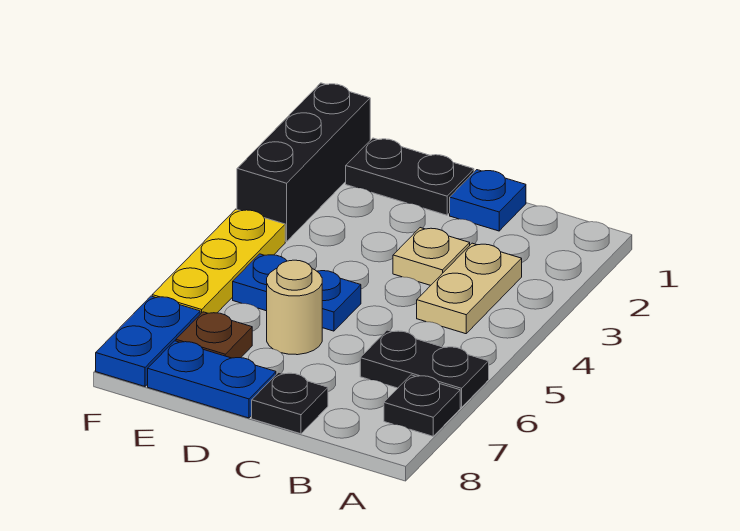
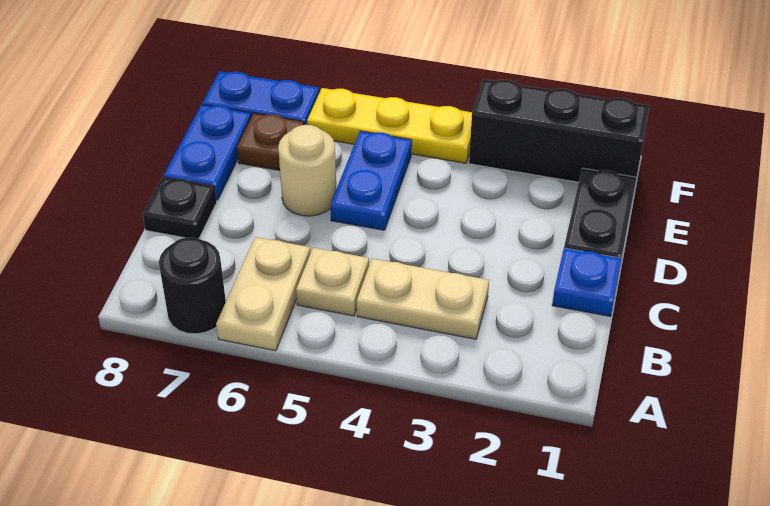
black 1x2 plate [360,330,489,407] -> tan 1x2 plate [216,237,310,351]
black 1x1 plate [384,375,460,436] -> black 1x1 round brick [159,237,226,334]
tan 1x1 plate [393,228,470,285] -> tan 1x1 plate moved to [296,248,369,316]

